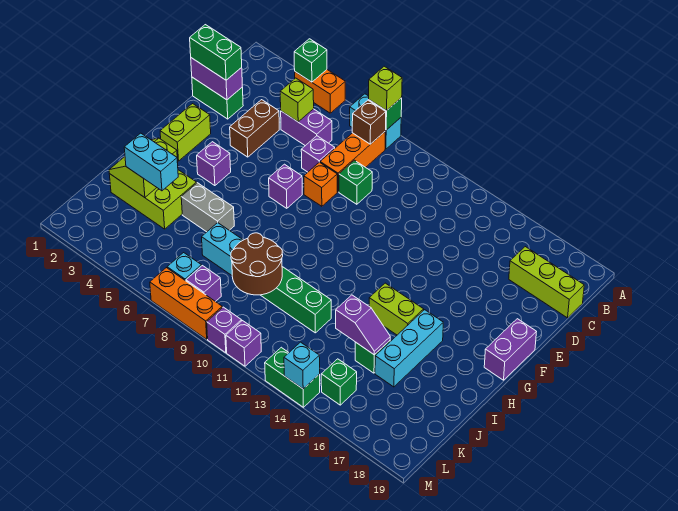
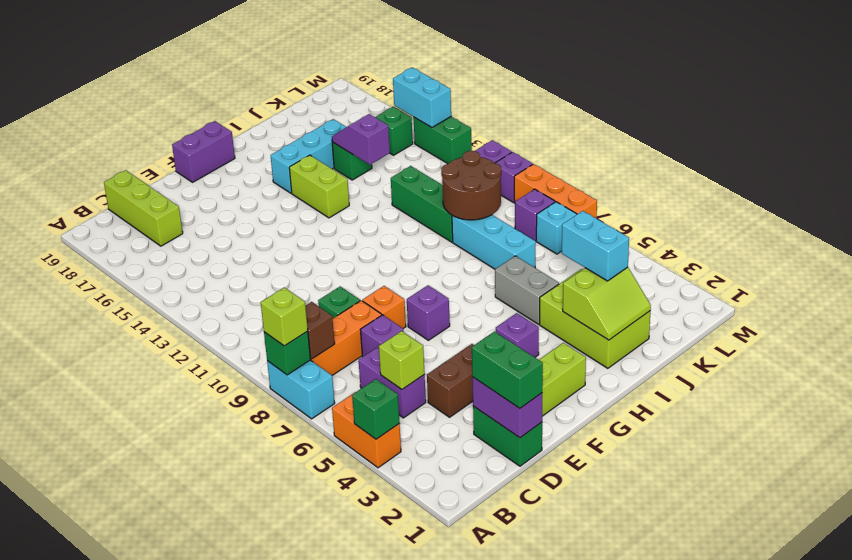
cyan 1x1 brick [284,342,320,389] -> cyan 1x2 brick [393,67,451,128]

